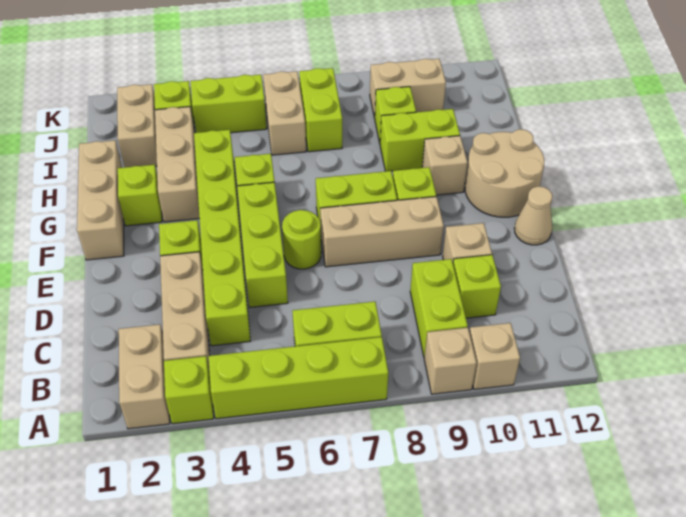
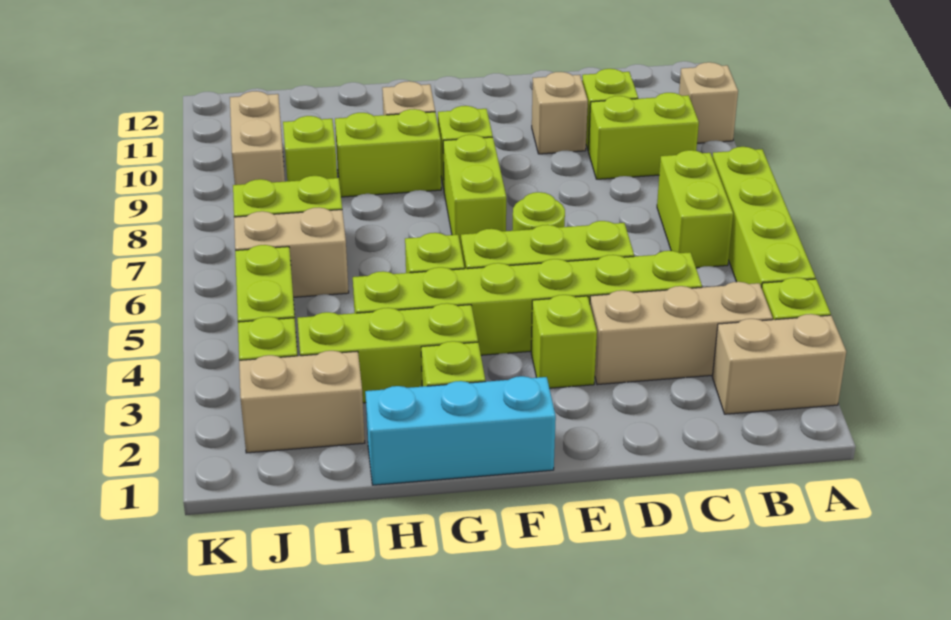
tan 1x1 brick [424,328,477,394] -> none
tan 1x3 brick [320,197,444,267] -> none
tan 1x1 cone [514,186,552,245] -> none
tan 1x3 brick [77,140,124,260] -> cyan 1x3 brick [365,376,556,485]
tan 2x2 round brick [465,129,544,217] -> none
tan 1x3 brick [155,107,200,222] -> lime 1x3 brick [297,303,478,403]
lime 1x2 brick [380,109,460,171] -> lime 1x2 brick turned to [335,109,441,197]

